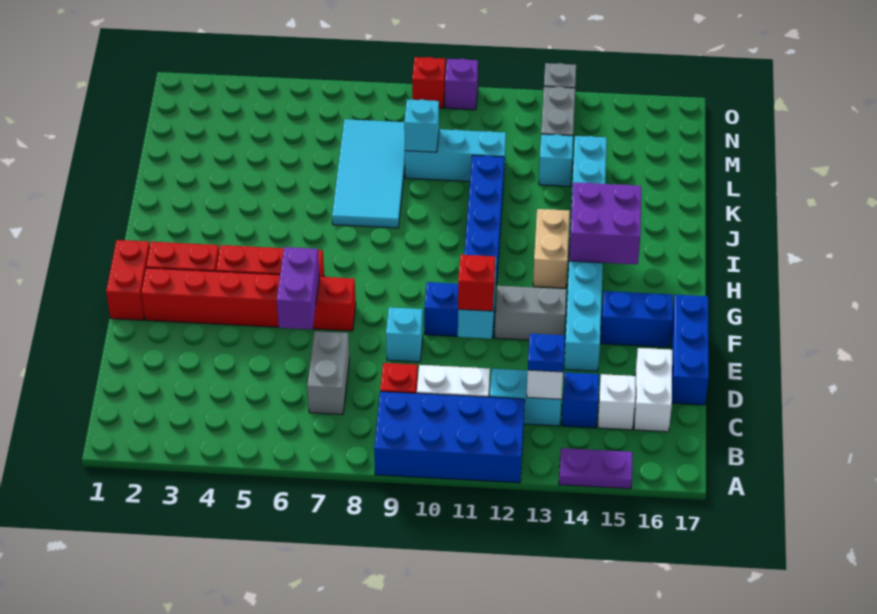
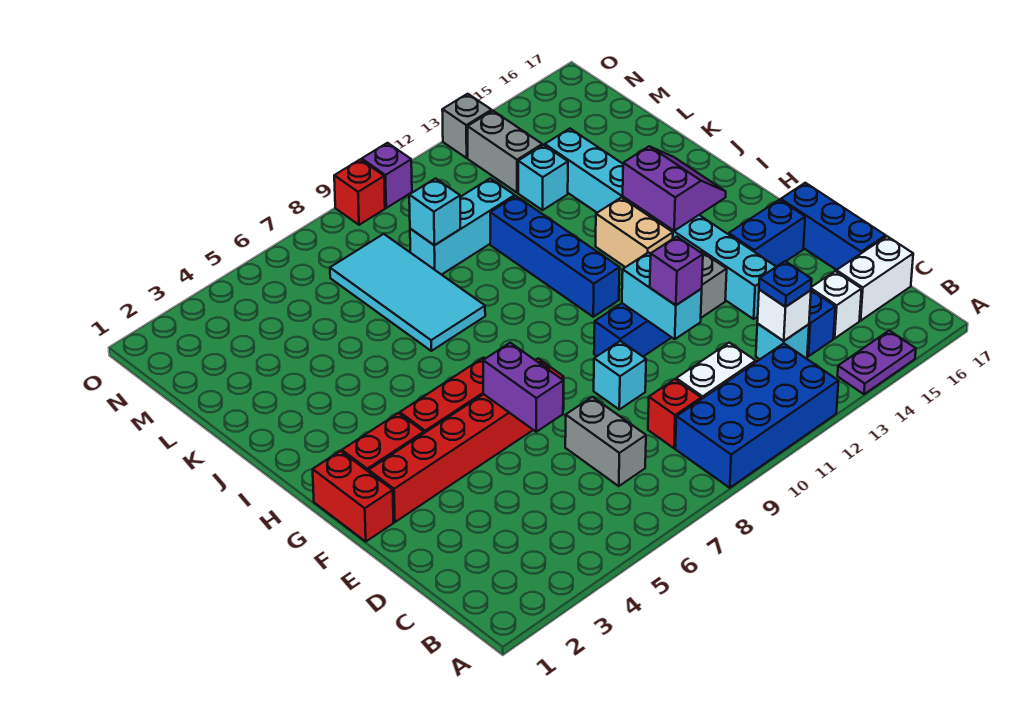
cyan 1x2 brick [490,369,561,426] -> cyan 1x1 brick [756,324,809,359]
white 1x2 brick [634,348,672,432] -> white 1x2 brick turned to [836,236,913,321]
red 1x1 brick [458,255,495,311] -> purple 1x1 brick [650,237,703,305]
purple 2x2 brick [569,182,641,264] -> purple 2x2 slope [623,146,726,231]

